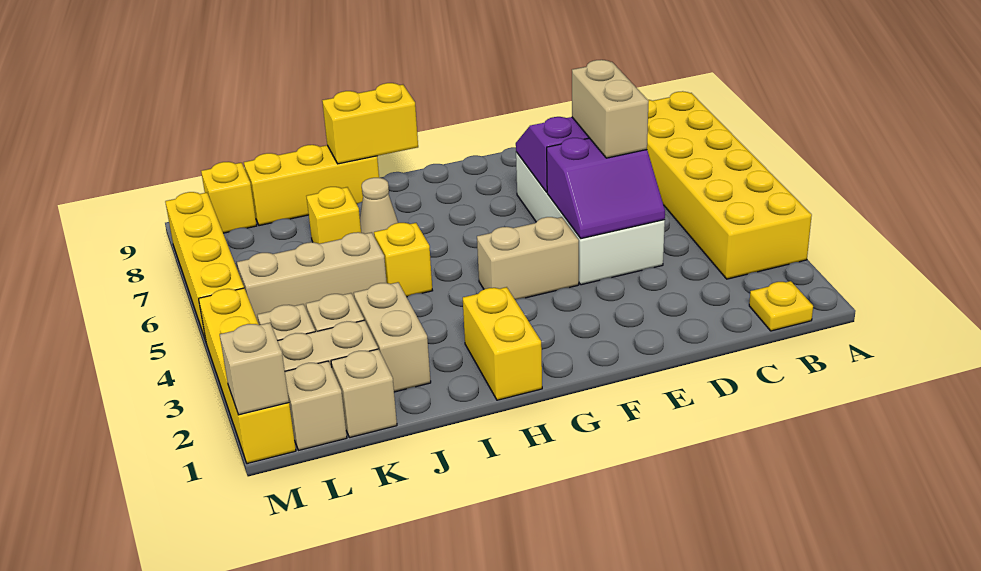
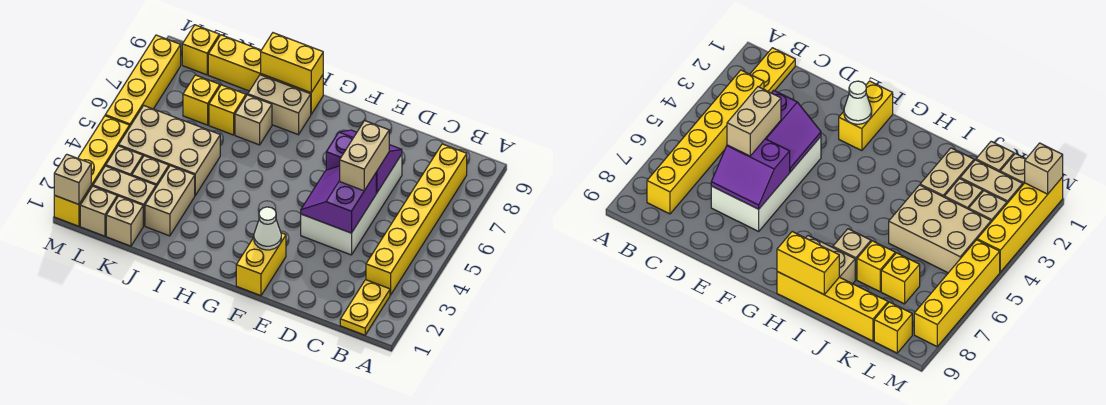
yellow 2x6 brick [647,91,812,279] -> yellow 1x6 brick [366,144,467,295]
yellow 1x1 plate [749,281,813,331] -> yellow 1x2 plate [340,280,390,335]
purple 2x2 slope [547,138,665,239] -> purple 2x2 slope turned to [301,166,376,233]
none -> white 1x1 cone [254,207,281,250]
tan 1x2 brick [477,217,579,299] -> tan 1x2 brick moved to [248,75,311,135]
yellow 1x2 brick [463,287,542,400] -> yellow 1x2 brick moved to [236,233,286,296]
yellow 1x1 brick [374,223,433,297] -> yellow 1x1 brick moved to [183,75,220,125]
tan 1x1 cone [360,178,398,236] -> tan 1x1 brick [235,95,272,145]
yellow 1x3 brick [244,145,379,226] -> yellow 1x4 brick [208,35,323,114]
tan 1x3 brick [237,232,387,324] -> tan 2x3 brick [119,106,220,195]

